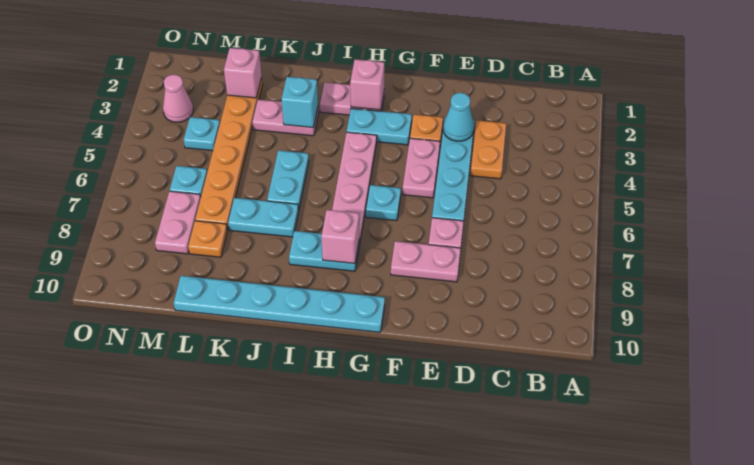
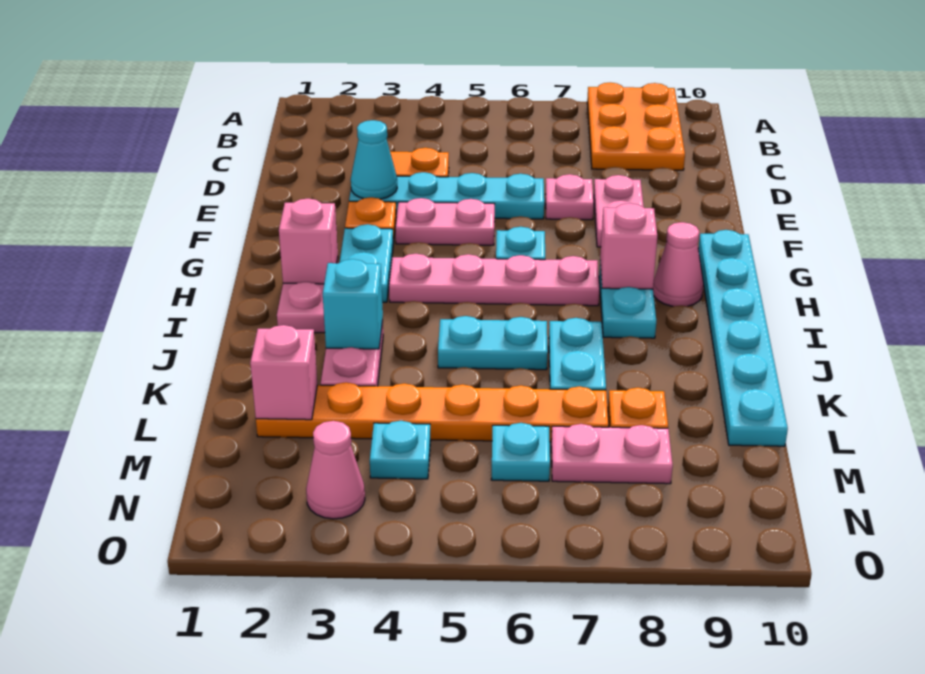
none -> orange 2x3 plate [587,83,685,170]
none -> pink 1x1 cone [653,222,703,306]

